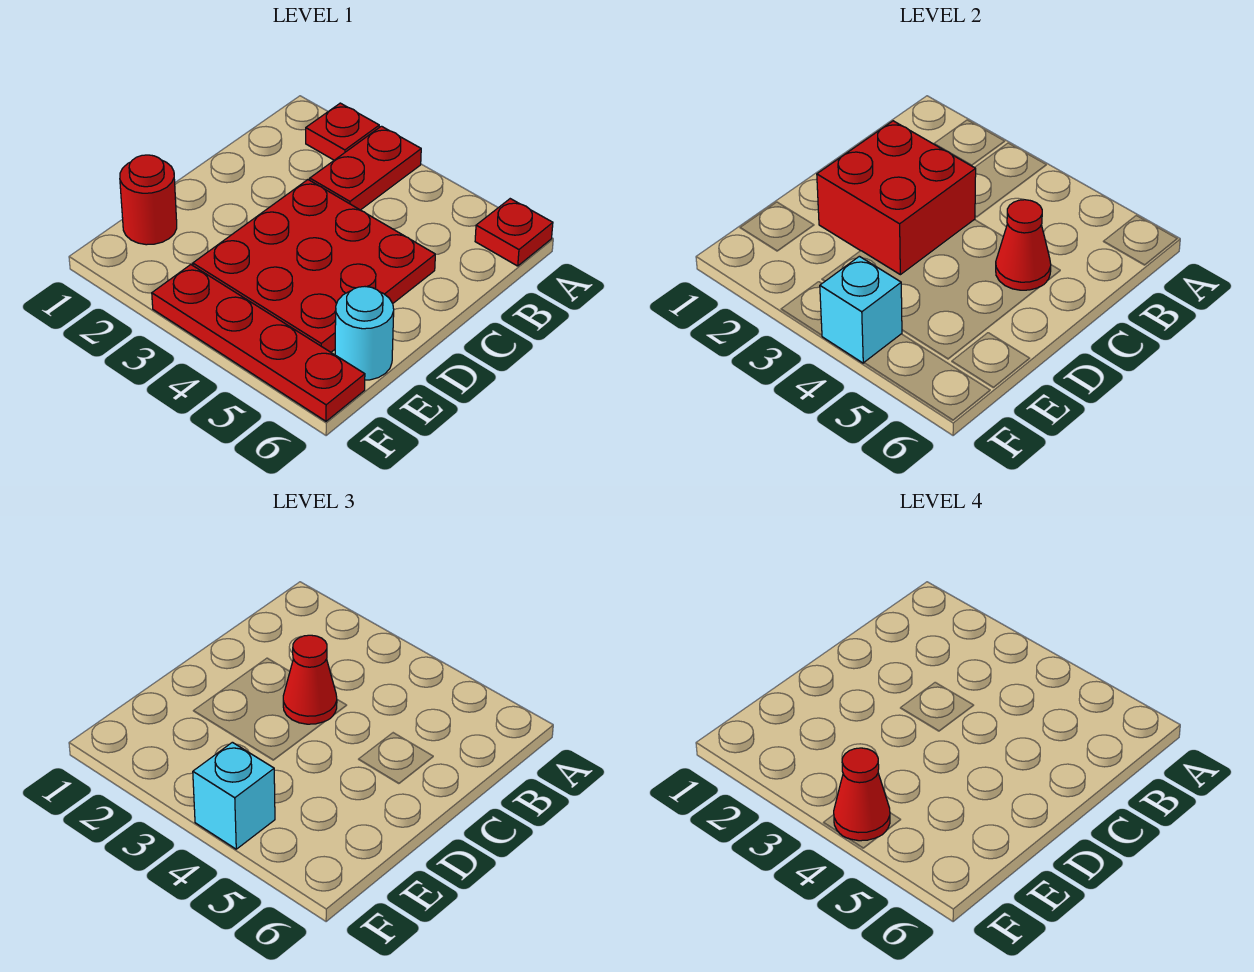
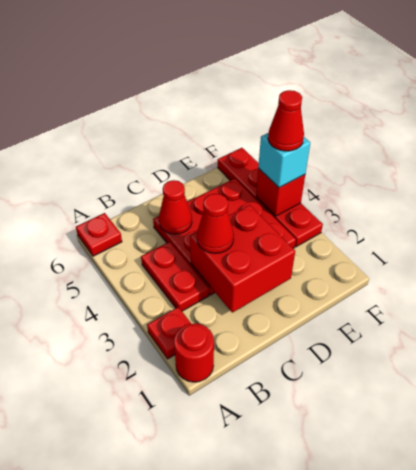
red 1x2 plate [310,126,421,210] -> red 1x2 plate turned to [141,242,209,311]
red 1x1 round brick [120,155,177,245] -> red 1x1 round brick moved to [174,323,214,382]
cyan 1x1 round brick [335,287,394,380] -> none
cyan 1x1 brick [820,256,902,363] -> red 1x1 brick [256,168,305,216]

